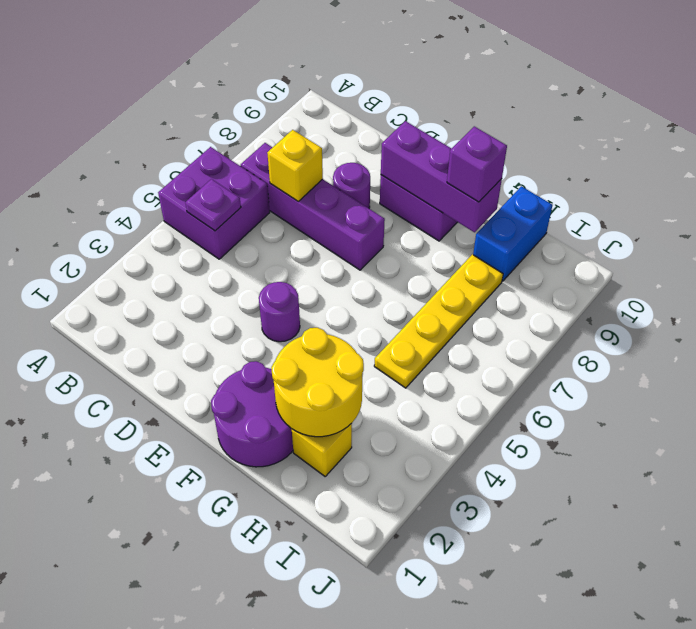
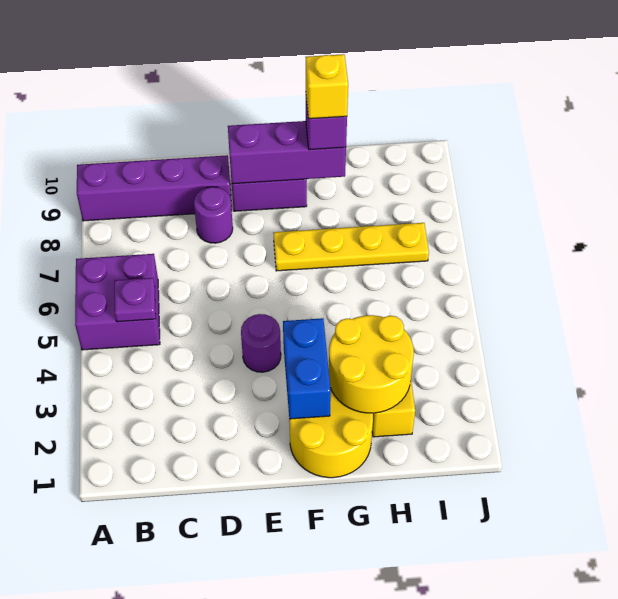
purple 1x4 brick [241,143,385,270] -> purple 1x4 brick moved to [77,155,232,221]
yellow 1x1 brick [267,130,323,201] -> yellow 1x1 brick moved to [306,54,348,119]
purple 2x2 round brick [211,361,293,467] -> yellow 2x2 round brick [289,390,373,478]
yellow 1x4 plate [374,254,503,388] -> yellow 1x4 plate turned to [274,223,429,271]
blue 1x2 brick [473,186,553,281] -> blue 1x2 brick moved to [283,318,331,419]

